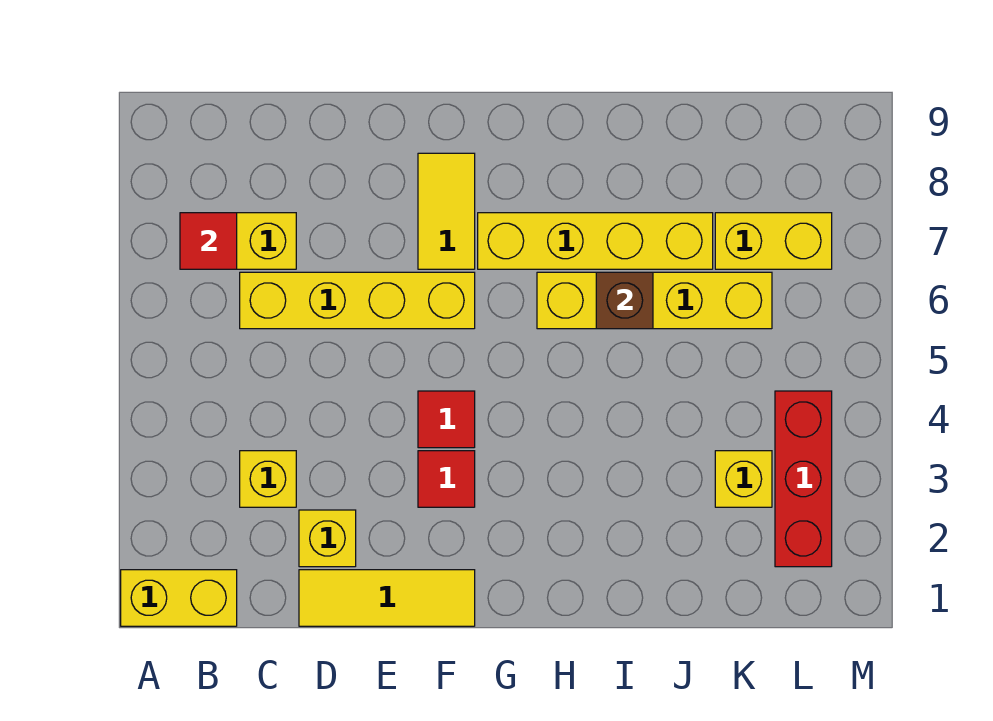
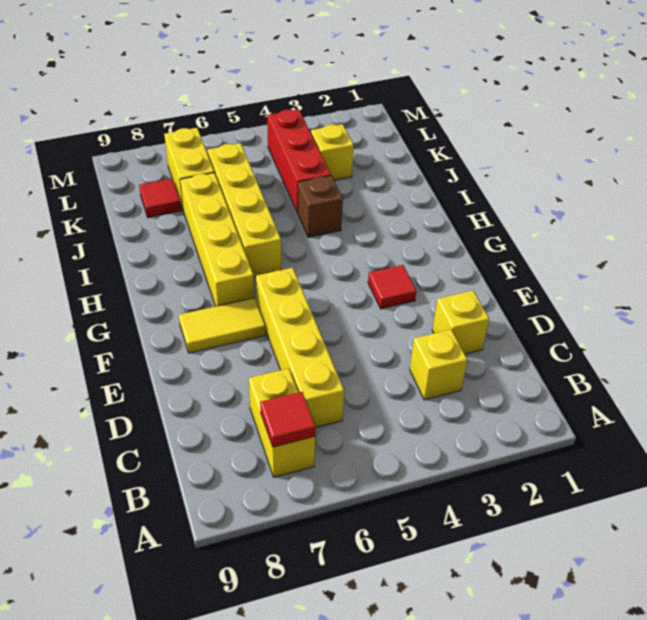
yellow 1x2 brick [121,570,237,626] -> none
yellow 1x3 tile [299,570,475,626] -> none
red 1x1 tile [418,391,475,448] -> red 1x1 tile moved to [139,178,181,217]
brown 1x1 brick [596,272,653,329] -> brown 1x1 brick moved to [298,176,343,237]
red 1x3 brick [775,391,832,567] -> red 1x3 brick turned to [267,109,331,213]

